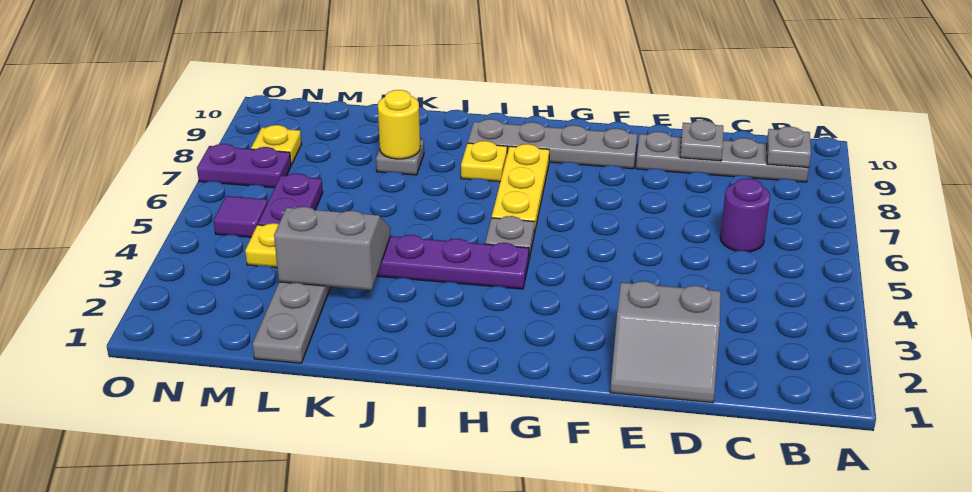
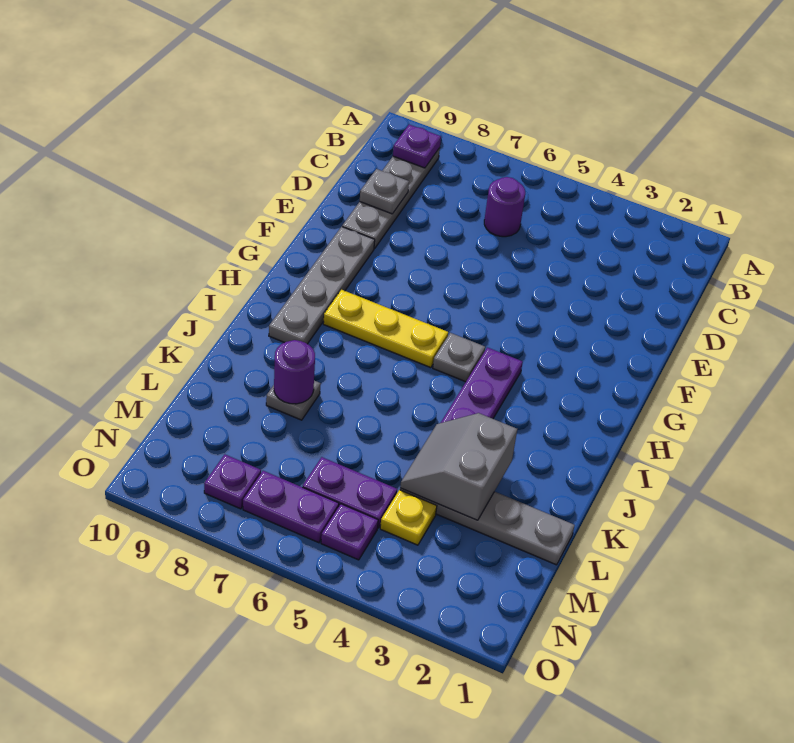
grey 1x1 plate [767,126,811,168] -> purple 1x1 plate [393,125,441,168]
grey 2x2 slope [610,281,721,403] -> none
yellow 1x1 plate [461,141,507,182] -> none
yellow 1x1 round brick [378,90,420,159] -> purple 1x1 round brick [274,340,315,404]
purple 1x1 tile [214,196,268,237] -> purple 1x1 plate [321,504,378,560]
purple 1x2 plate [197,144,291,188] -> purple 1x2 plate turned to [243,471,339,543]
yellow 1x1 plate [251,125,301,165] -> purple 1x1 plate [204,455,261,509]

